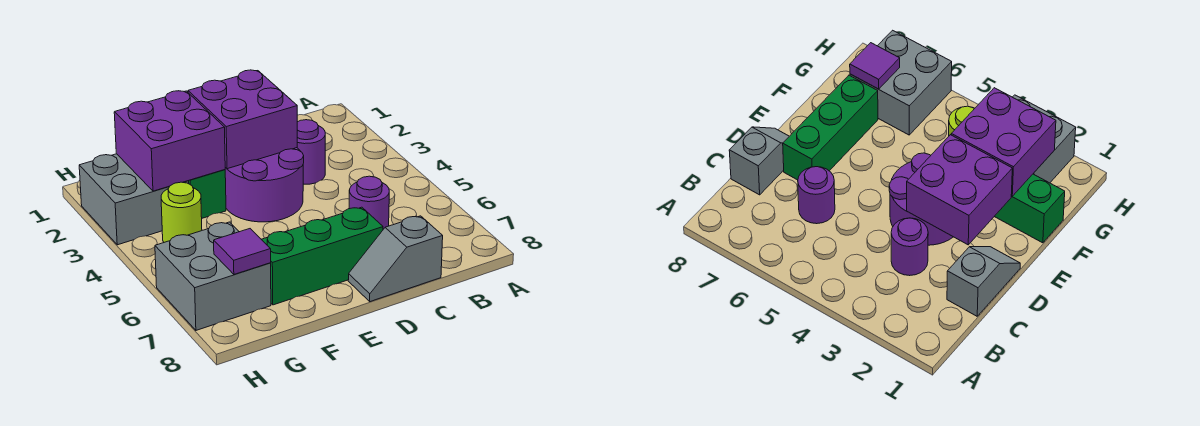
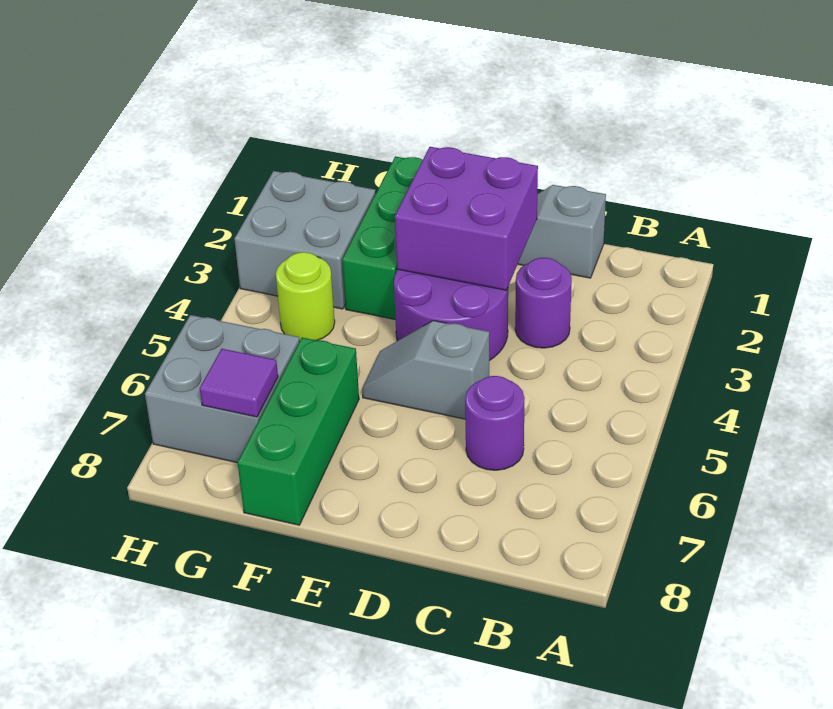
grey 1x2 slope [348,216,443,302] -> grey 1x2 slope moved to [362,321,489,419]
green 1x3 brick [261,207,383,305] -> green 1x3 brick turned to [238,338,359,525]
purple 2x2 brick [114,91,225,191] -> none

